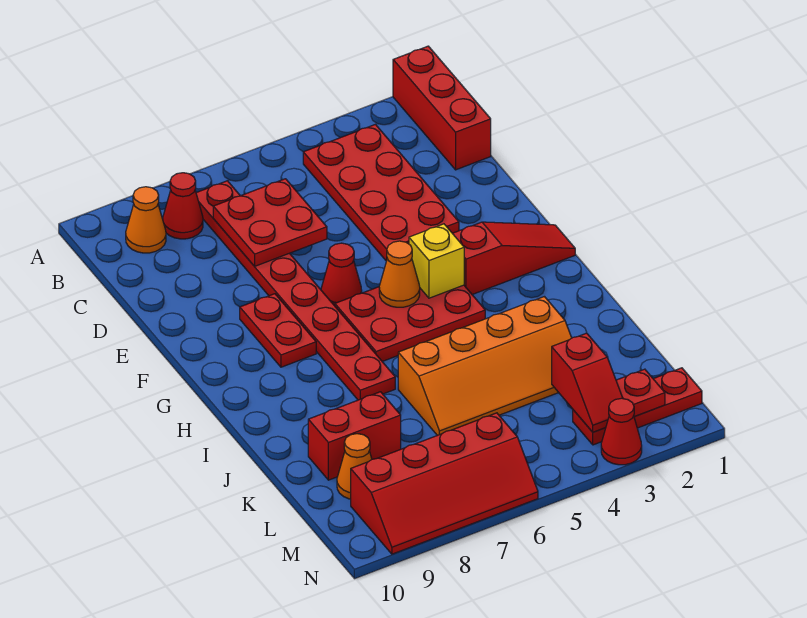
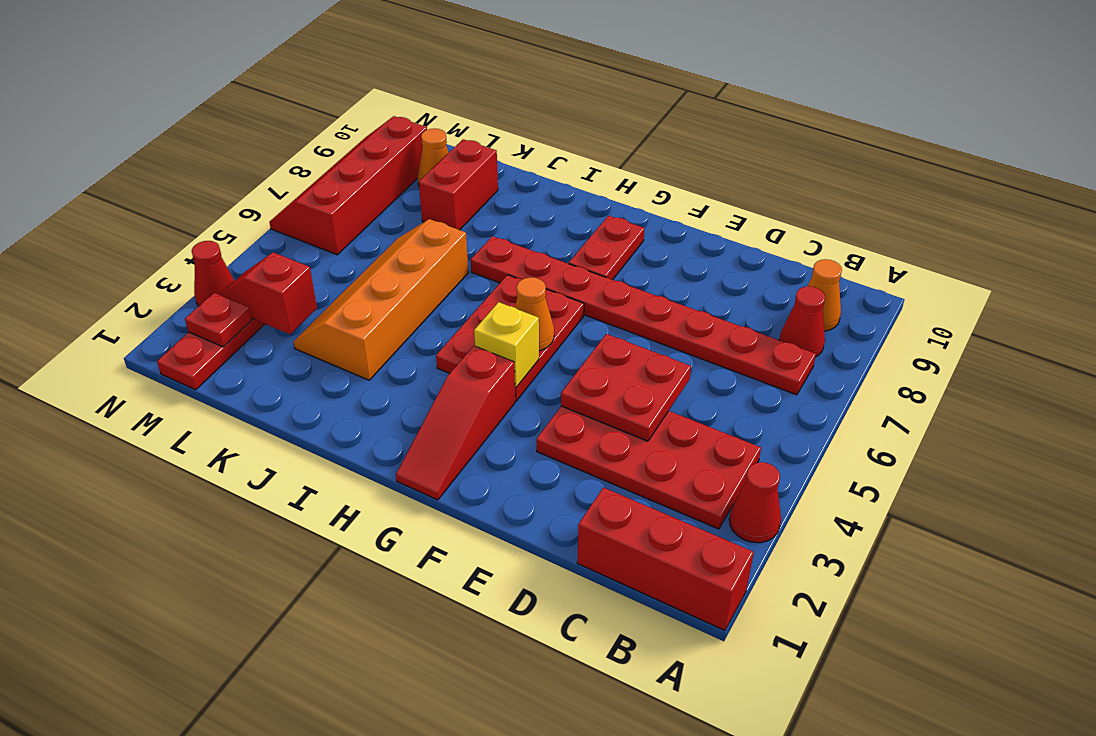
red 2x2 plate [213,179,327,266] -> red 2x2 plate moved to [561,334,691,441]
red 1x1 cone [321,243,362,306] -> red 1x1 cone moved to [729,462,781,543]
red 1x2 plate [240,294,316,367] -> red 1x2 plate turned to [569,216,644,280]

